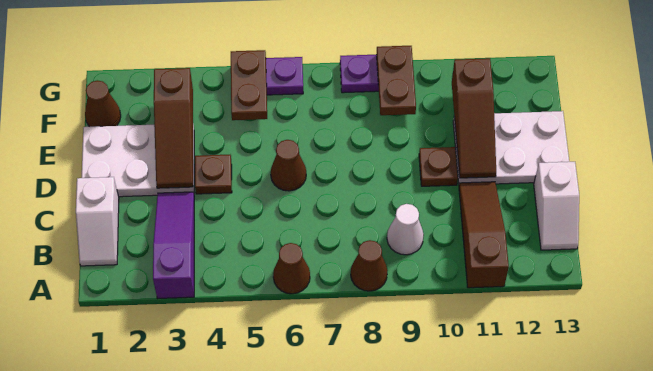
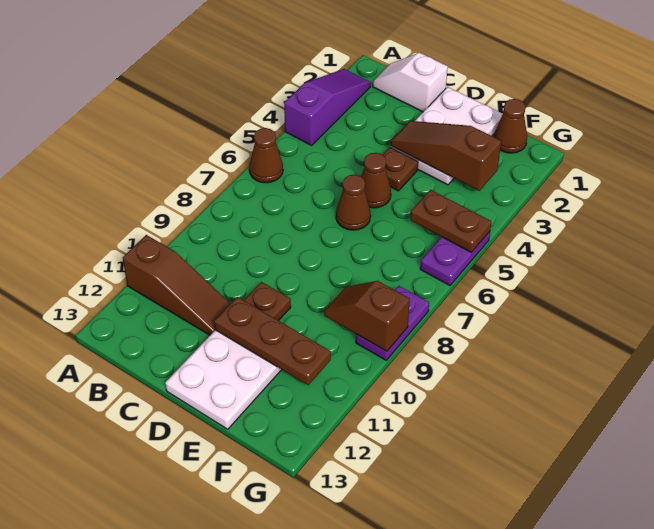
purple 1x3 slope [153,192,194,299] -> purple 1x3 slope turned to [284,69,370,145]
brown 1x1 cone [351,240,388,291] -> brown 1x1 cone moved to [361,153,391,208]
white 1x1 cone [387,204,424,255] -> none
white 1x2 slope [534,162,579,250] -> none
brown 1x3 slope [452,58,496,178] -> brown 1x3 plate [214,297,331,385]
brown 1x2 plate [376,46,416,115] -> brown 1x2 slope [324,281,410,351]

